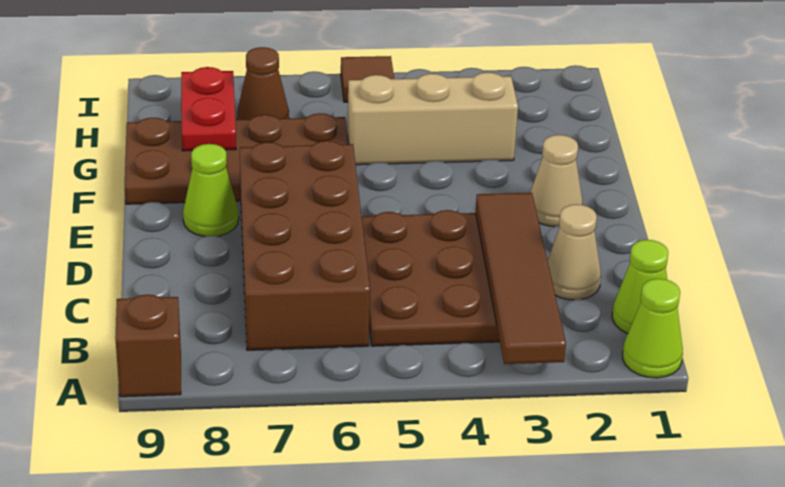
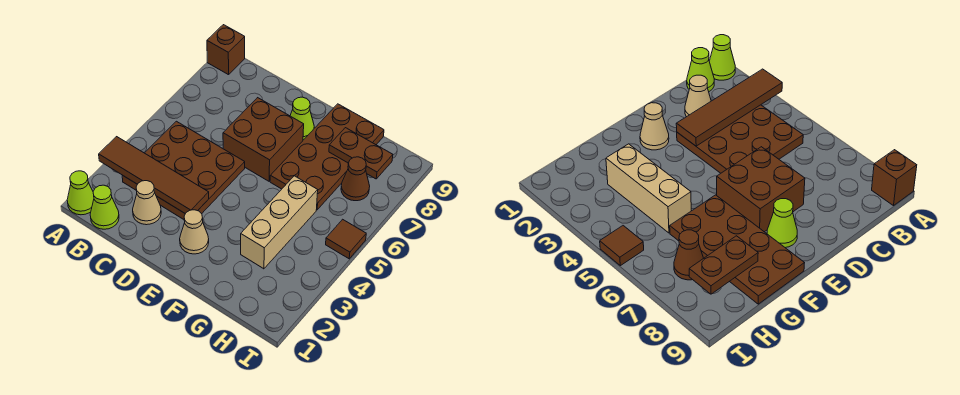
brown 2x4 brick [240,141,370,350] -> brown 2x2 brick [223,98,304,181]
red 1x2 plate [181,67,236,151] -> brown 1x2 plate [329,128,393,179]

